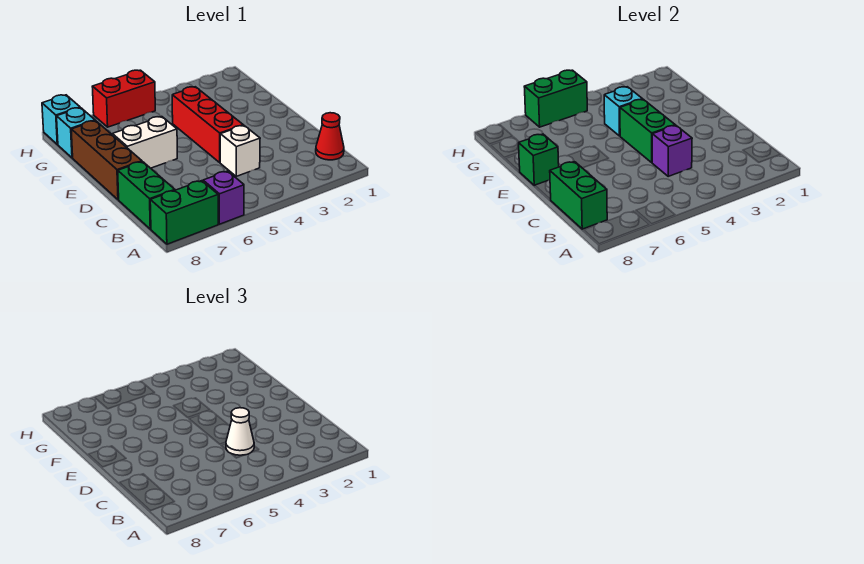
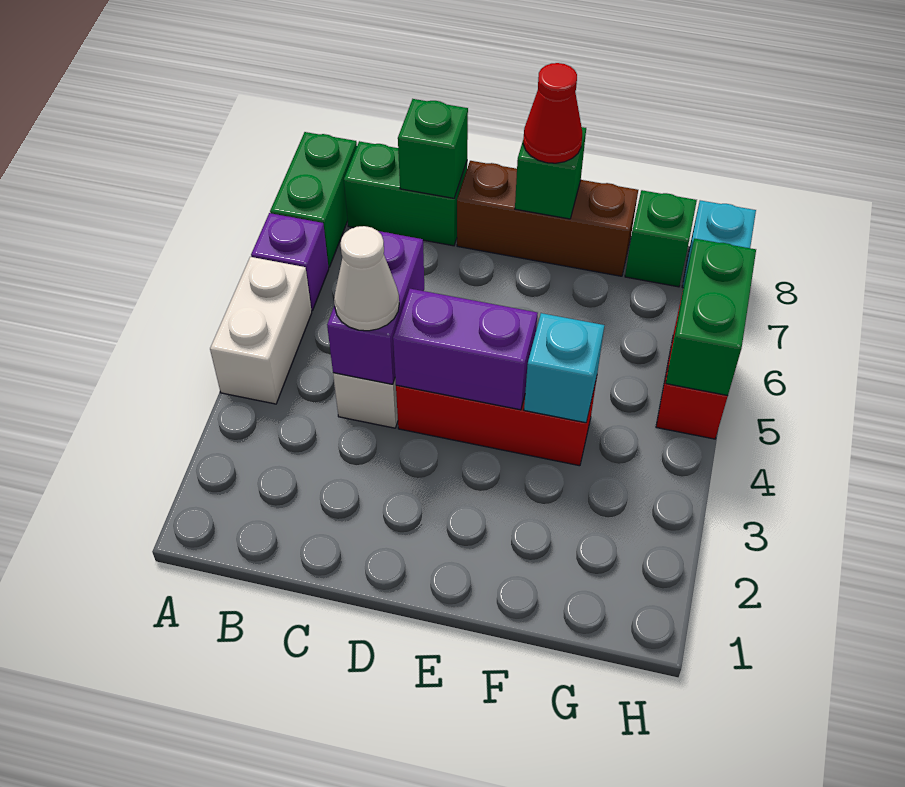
red 1x1 cone [316,113,344,160] -> red 1x1 cone moved to [523,63,582,163]
green 1x2 brick [550,162,607,229] -> green 1x1 brick [398,99,468,198]
purple 1x1 brick [652,125,692,176] -> purple 1x2 brick [327,231,424,384]
green 1x2 brick [620,99,675,162] -> purple 1x2 brick [393,289,538,410]
white 1x2 brick [112,117,177,168] -> white 1x2 brick moved to [210,257,312,404]
cyan 1x1 brick [57,108,95,158] -> green 1x1 brick [625,190,697,287]

